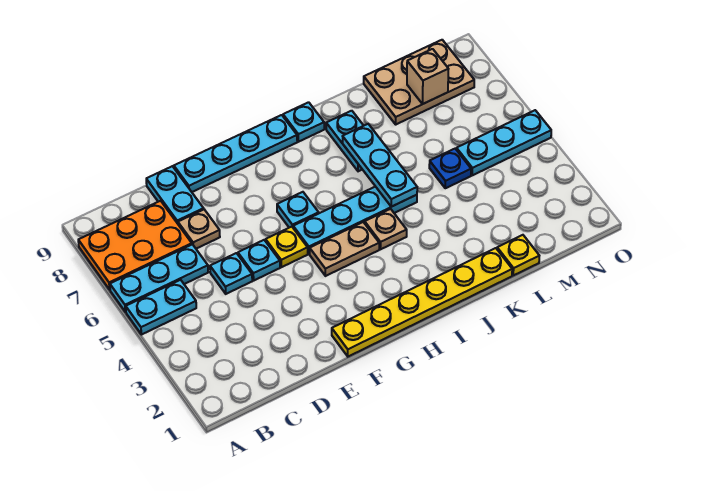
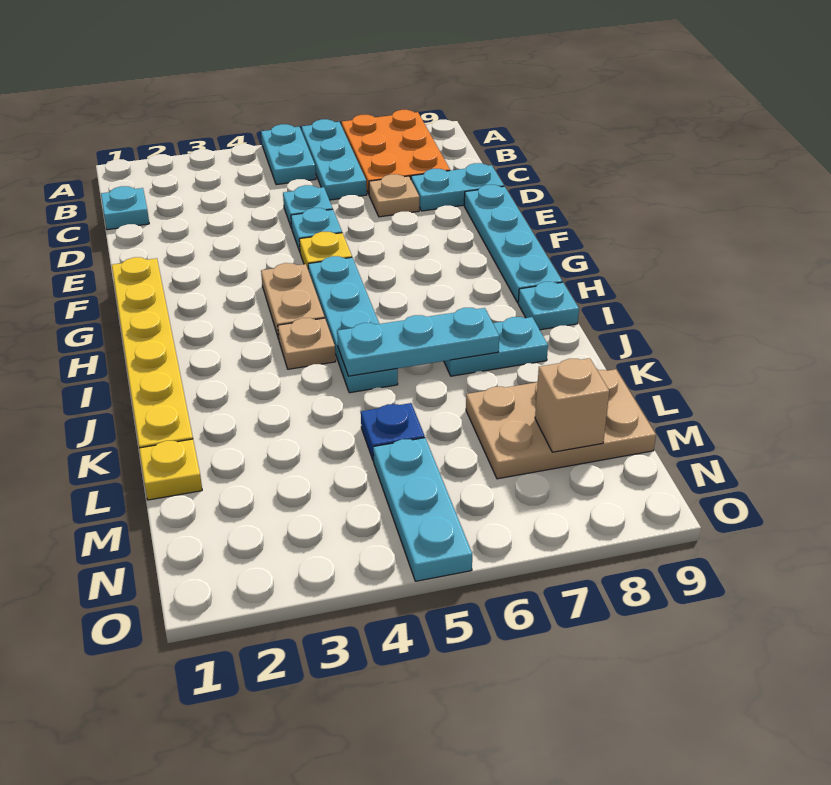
cyan 1x1 plate [277,192,319,228] -> cyan 1x1 plate moved to [101,186,149,230]
tan 2x3 plate [364,40,474,124] -> tan 2x3 plate turned to [466,369,656,479]

